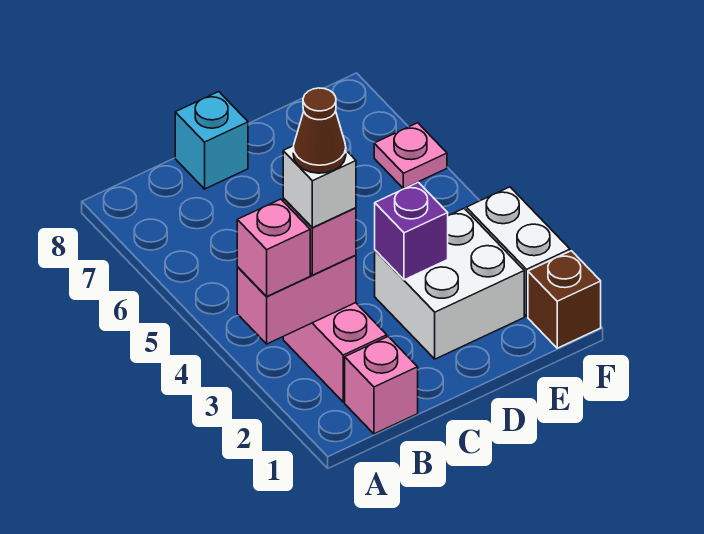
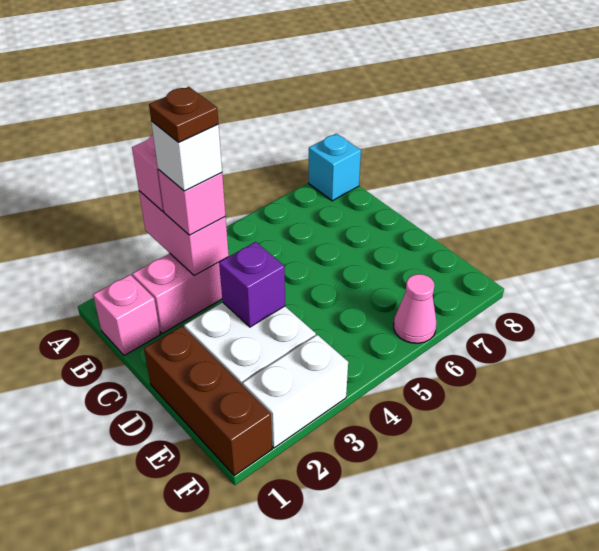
brown 1x1 cone [293,88,346,173] -> brown 1x1 plate [149,87,218,143]
cyan 1x1 brick [175,92,248,189] -> cyan 1x1 brick moved to [309,134,361,201]
brown 1x1 brick [528,251,601,348] -> brown 1x3 brick [144,326,272,476]
pink 1x1 plate [374,123,447,189] -> pink 1x1 cone [394,274,436,343]

